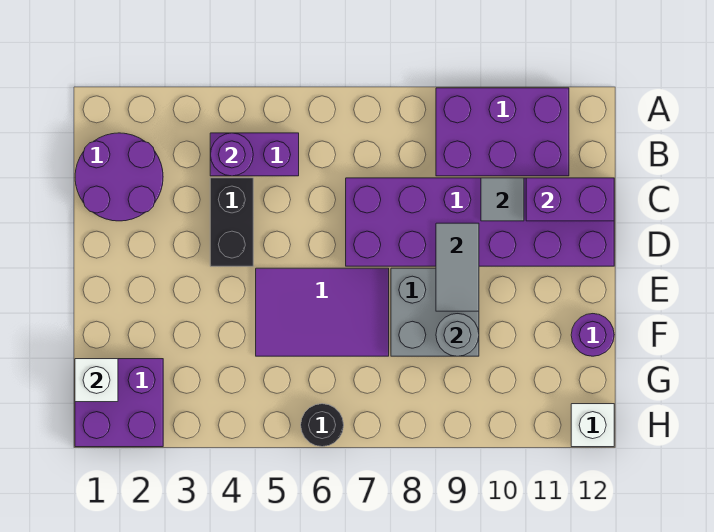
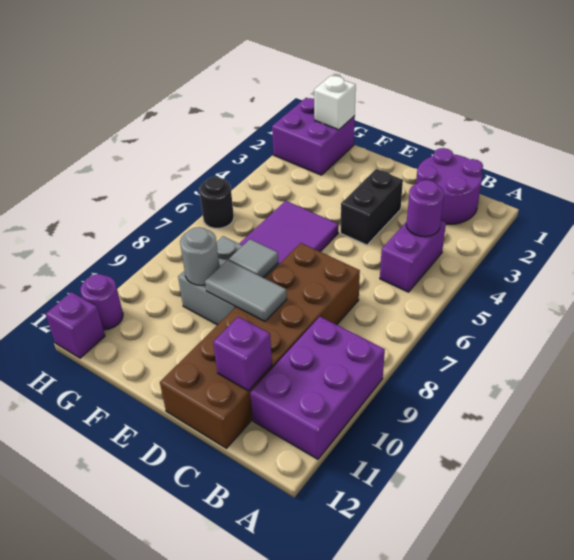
black 1x2 brick [210,178,253,266] -> black 1x2 brick turned to [340,169,403,245]
purple 2x6 brick [346,178,614,266] -> brown 2x6 brick [160,243,360,448]
grey 1x1 tile [481,178,524,221] -> grey 1x1 tile moved to [229,239,278,277]
purple 1x2 brick [526,178,614,221] -> purple 1x1 brick [213,317,272,391]
purple 1x1 round brick [571,314,614,356] -> purple 1x1 round brick moved to [80,274,123,330]
white 1x1 brick [571,404,614,447] -> purple 1x1 brick [46,292,105,358]

